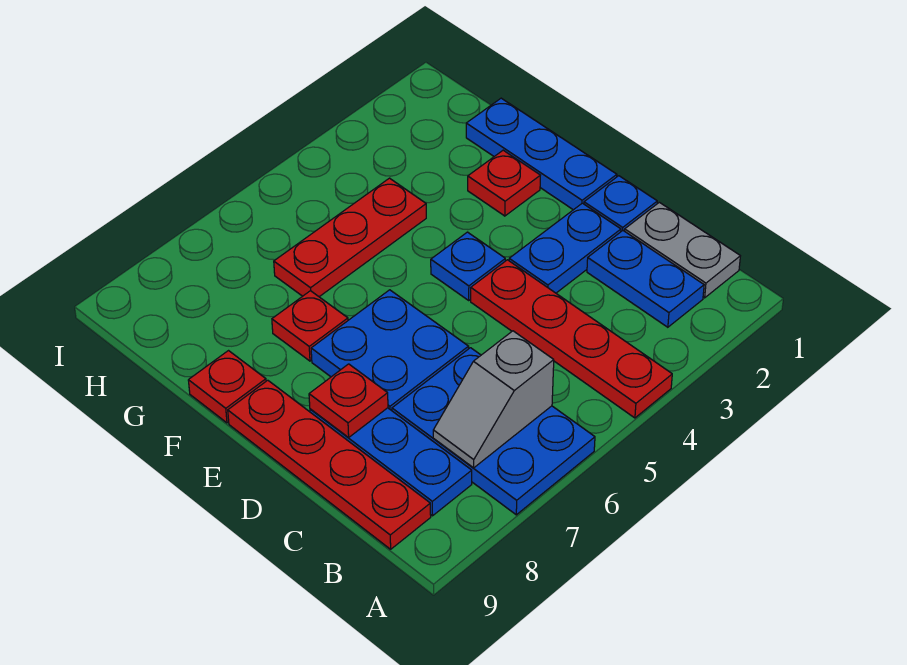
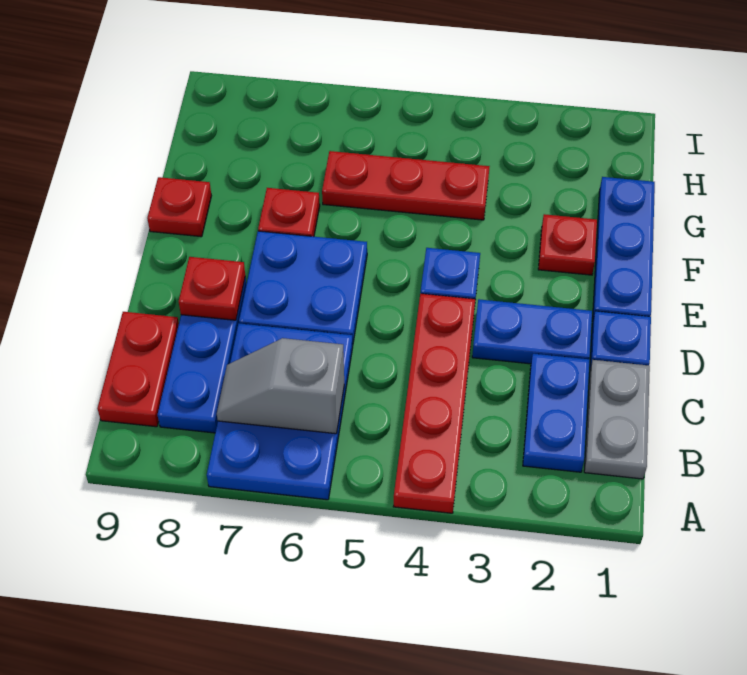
red 1x4 plate [228,380,431,549] -> red 1x2 plate [97,312,179,427]

